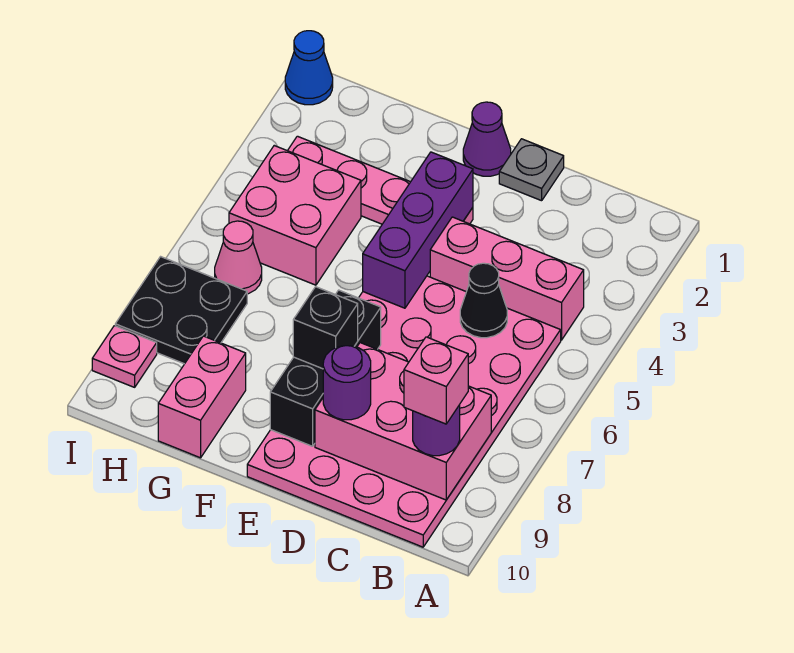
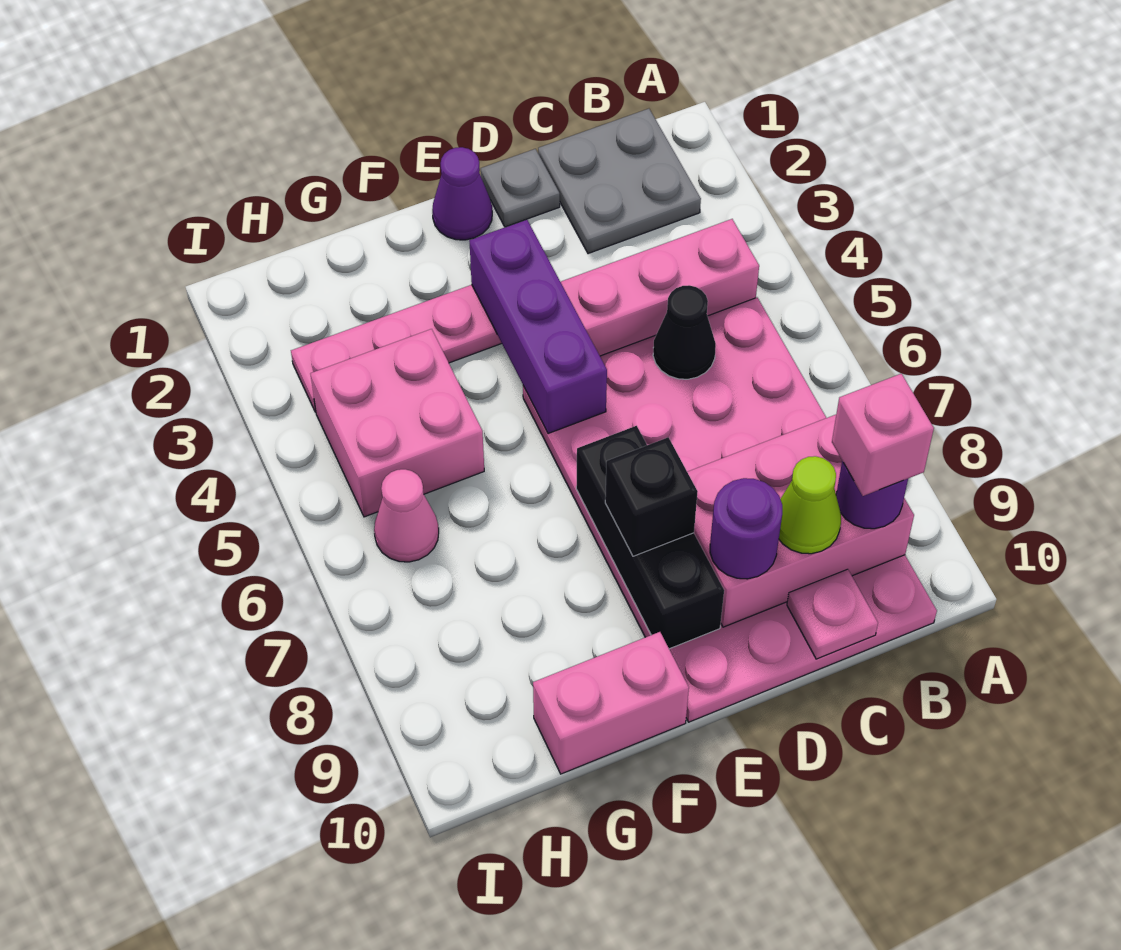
none -> grey 2x2 plate [538,109,701,254]
none -> lime 1x1 cone [779,456,841,554]
pink 1x2 brick [158,336,246,458] -> pink 1x2 brick turned to [533,632,689,774]
black 2x2 plate [115,257,247,364] -> none
blue 1x1 cone [285,31,333,105] -> none
pink 1x1 plate [92,326,157,387] -> pink 1x1 plate moved to [787,569,878,659]

